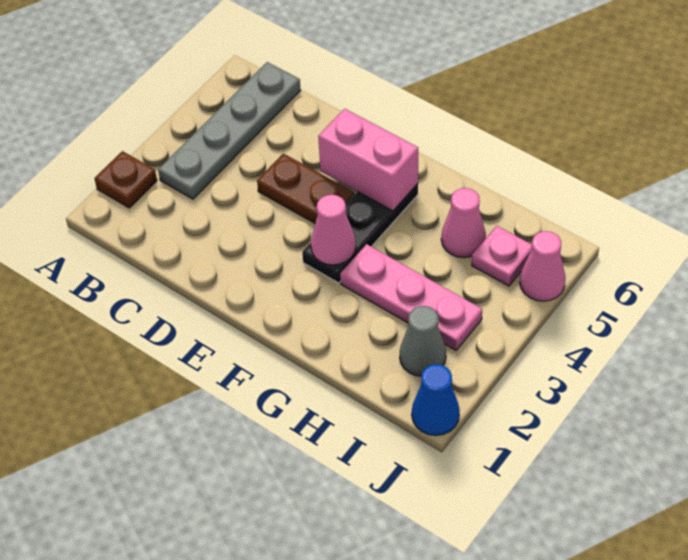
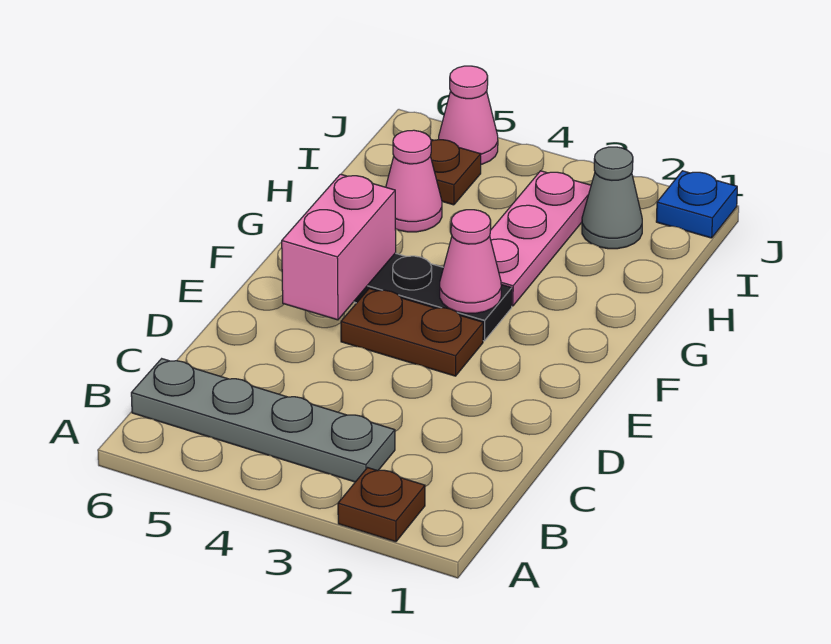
brown 1x2 plate [257,153,354,223] -> brown 1x2 plate turned to [341,289,483,376]
pink 1x1 plate [472,226,532,286] -> brown 1x1 plate [430,140,481,205]
blue 1x1 cone [412,364,460,436] -> blue 1x1 plate [656,171,737,238]

